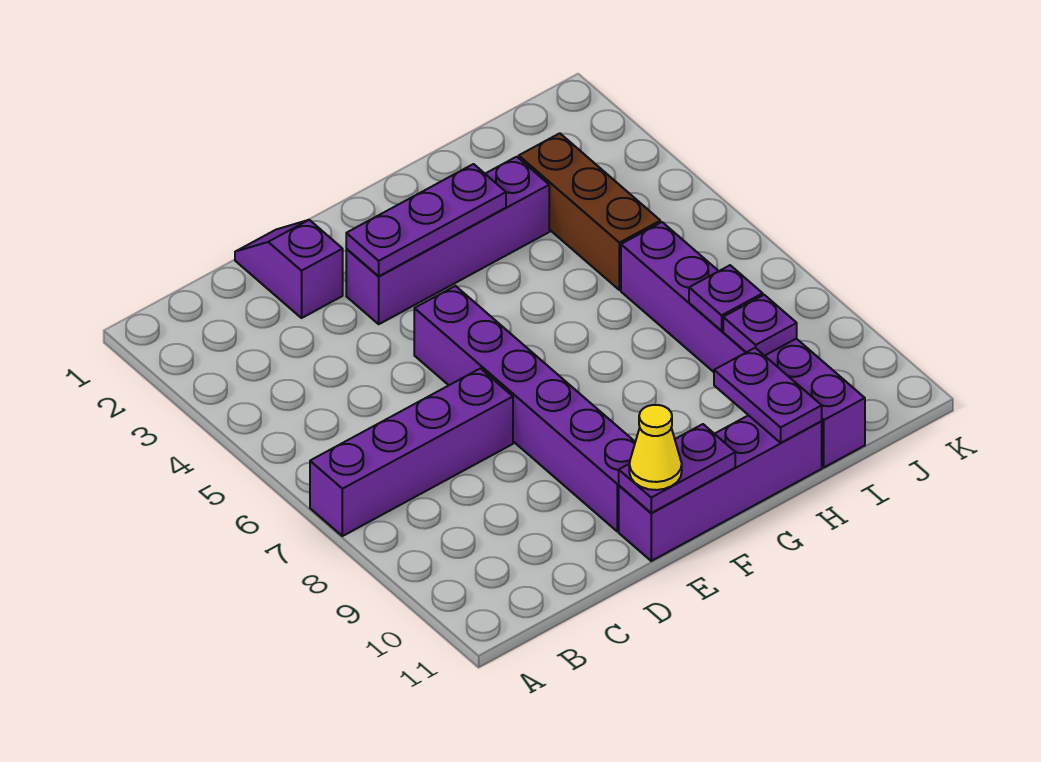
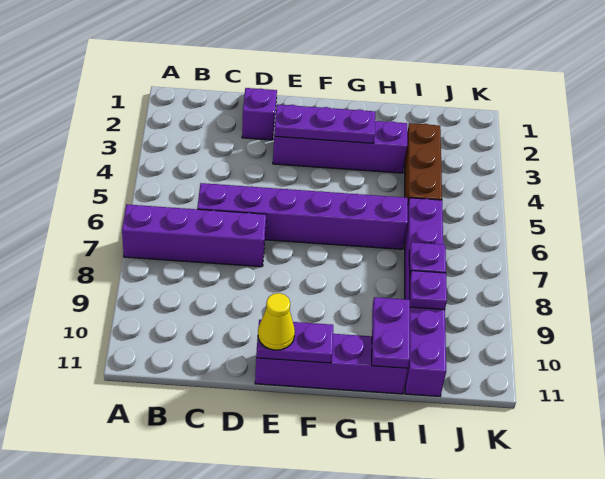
purple 1x6 brick [414,286,635,531] -> purple 1x6 brick turned to [197,183,408,249]

